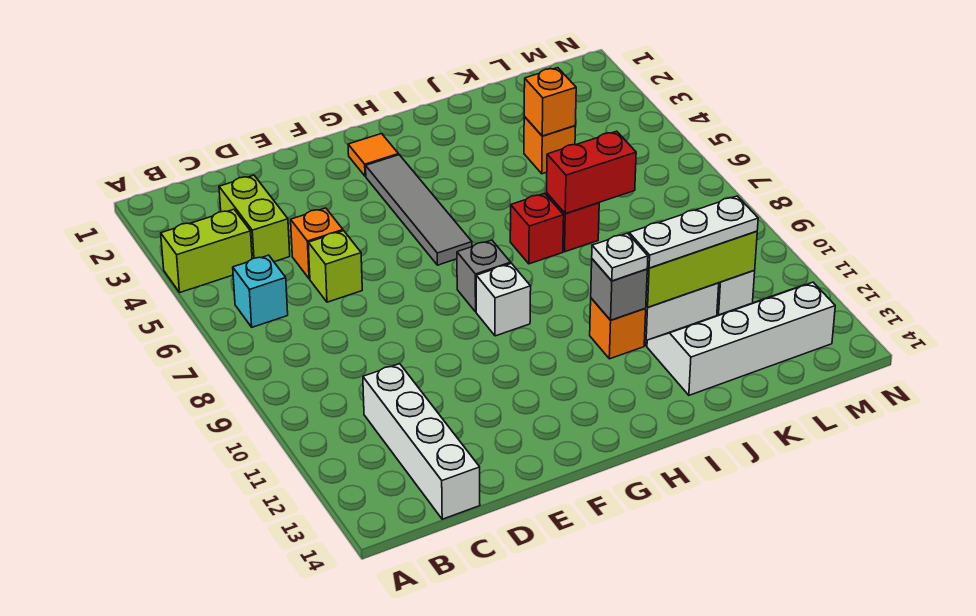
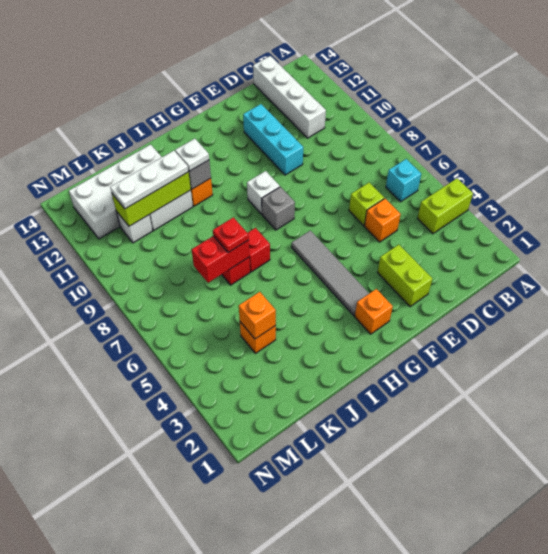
lime 1x2 brick [219,175,290,262] -> lime 1x2 brick moved to [378,245,433,307]
none -> cyan 1x3 brick [243,104,303,175]
orange 1x1 tile [348,134,398,176] -> orange 1x1 brick [355,289,393,334]
none -> red 1x1 plate [213,217,249,253]
white 2x4 slope [647,282,835,395] -> white 2x4 brick [69,144,162,239]

